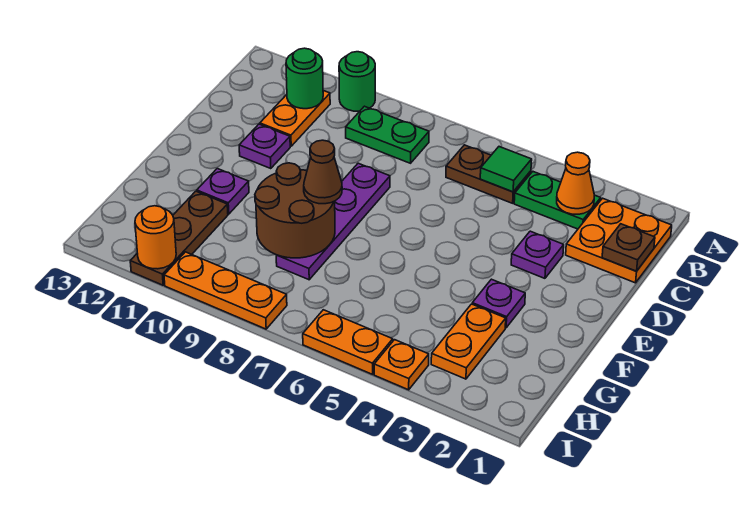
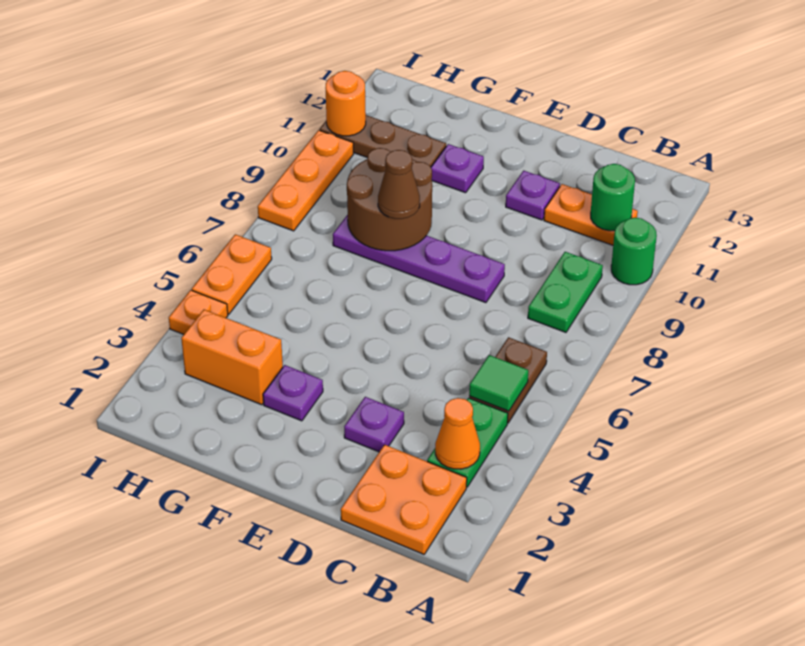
brown 1x1 plate [602,224,655,271] -> none
orange 1x2 plate [431,304,506,379] -> orange 1x2 brick [181,310,283,405]

